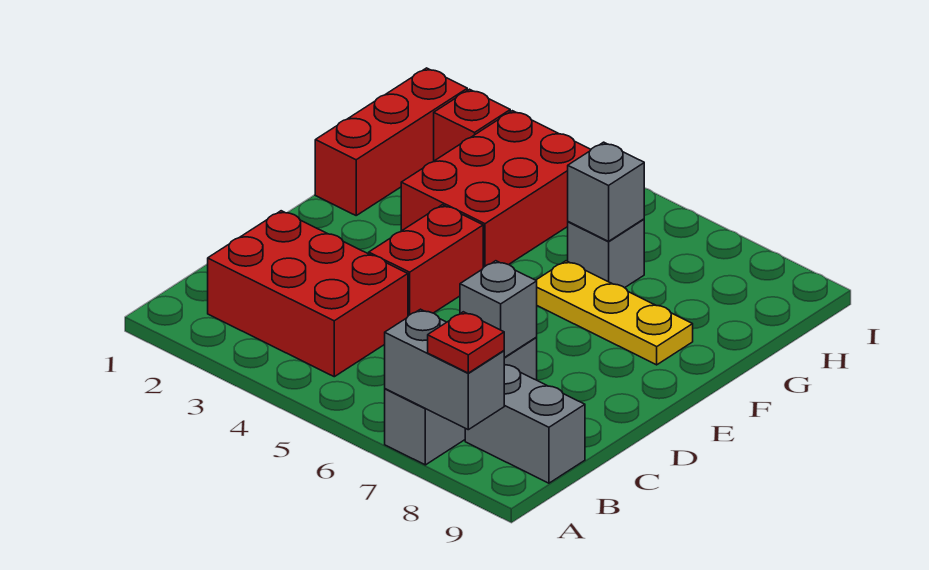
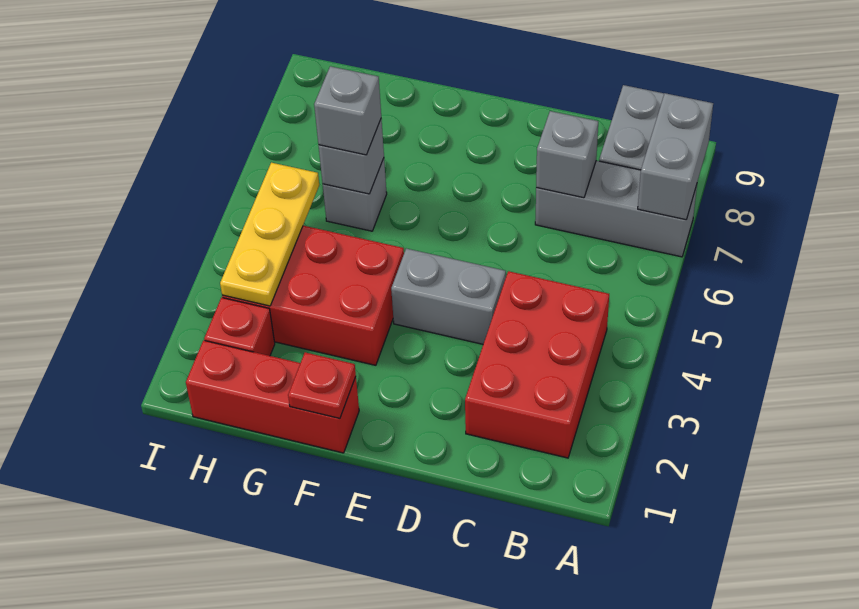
red 1x1 plate [428,312,504,373] -> red 1x1 plate moved to [288,352,356,419]
red 1x2 brick [369,205,483,316] -> grey 1x2 brick [391,249,506,344]
yellow 1x3 plate [536,261,693,365] -> yellow 1x3 plate moved to [220,163,319,306]
none -> grey 1x1 brick [314,66,381,155]

